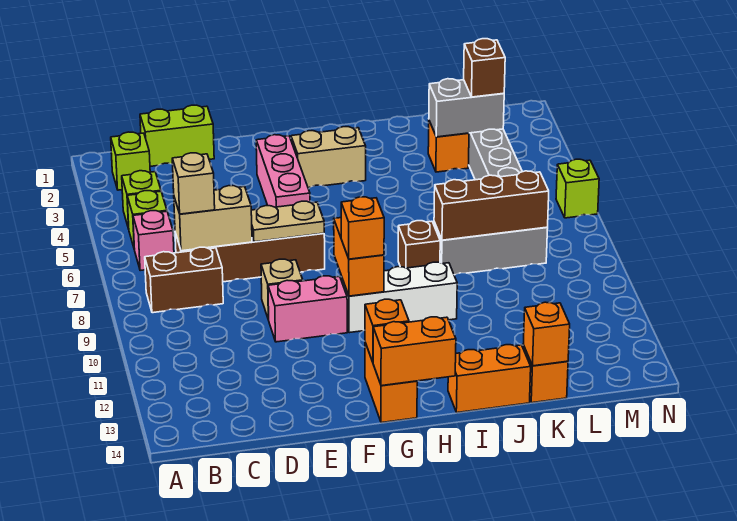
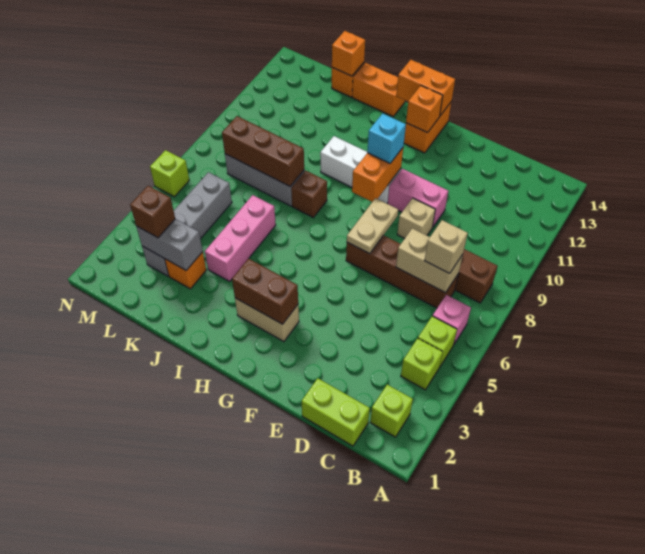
tan 1x2 plate [251,201,324,242] -> tan 1x2 plate turned to [347,198,398,254]
pink 1x3 brick [256,135,310,207] -> pink 1x3 brick moved to [205,195,276,281]
none -> brown 1x2 brick [232,259,298,324]
orange 1x1 brick [341,197,384,259] -> cyan 1x1 brick [367,113,406,163]

